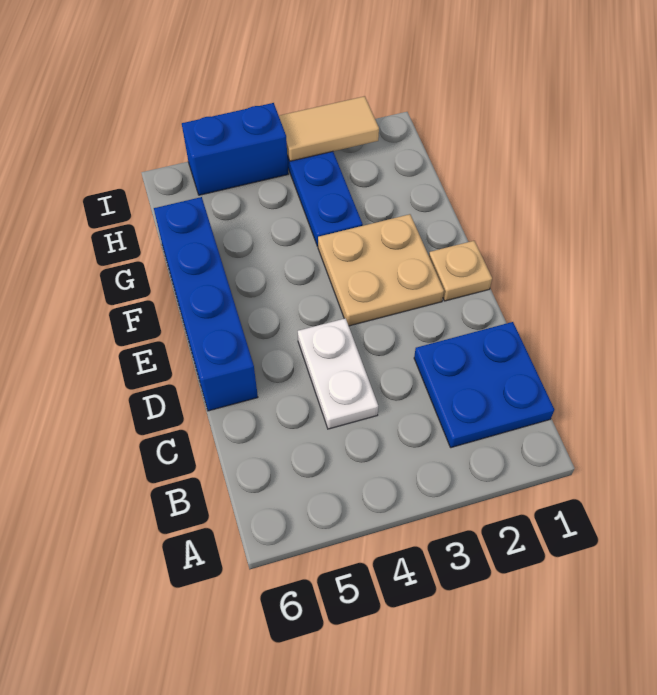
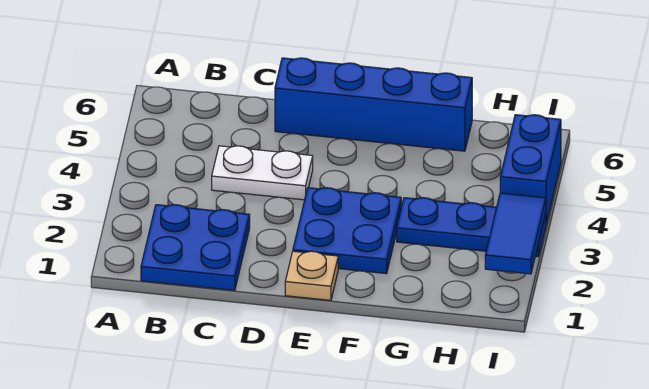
tan 2x2 plate [318,214,444,326] -> blue 2x2 plate [293,188,401,274]
tan 1x2 tile [279,96,379,161] -> blue 1x2 tile [485,193,546,274]

